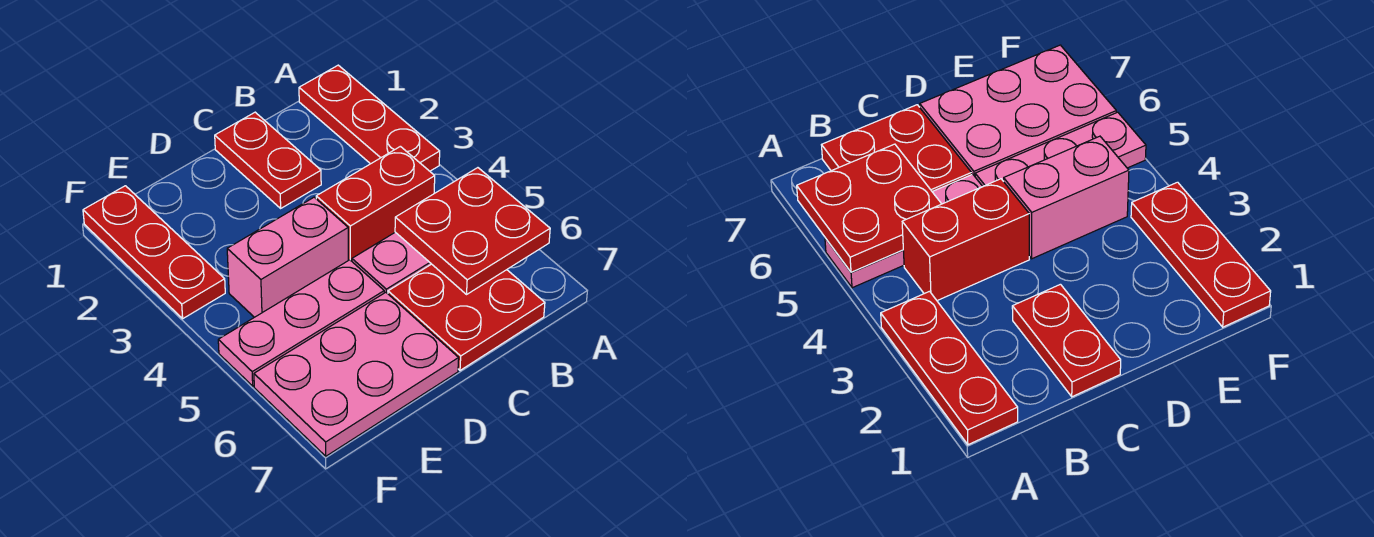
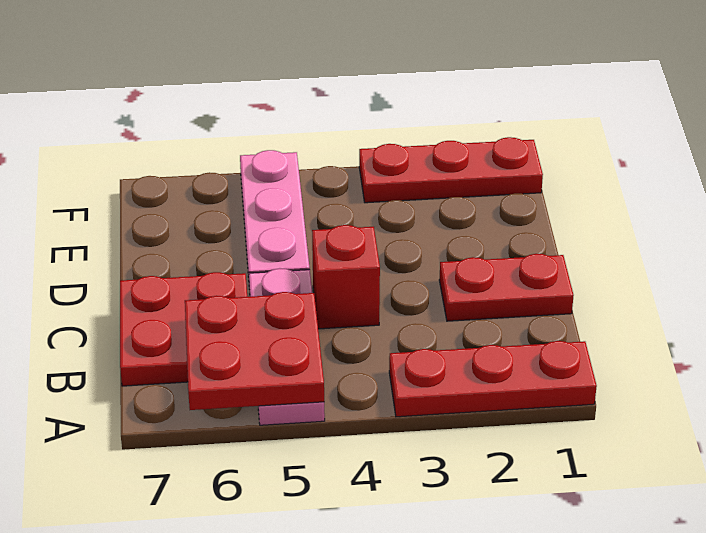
red 1x2 brick [316,146,435,261] -> red 1x1 brick [312,225,380,329]
pink 1x2 brick [227,197,348,317] -> none
pink 2x3 plate [254,292,459,456] -> none

